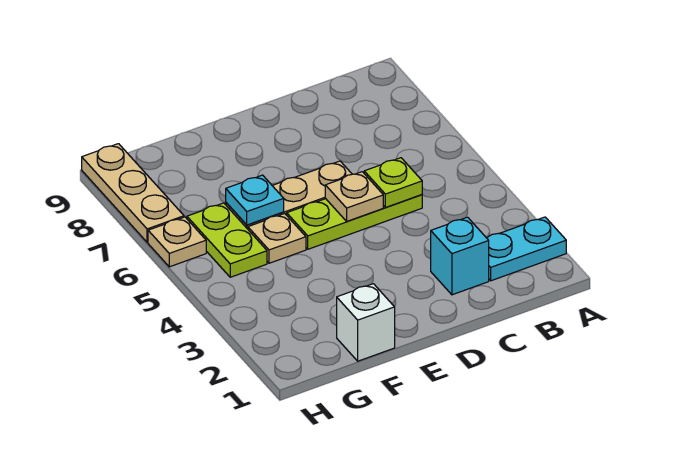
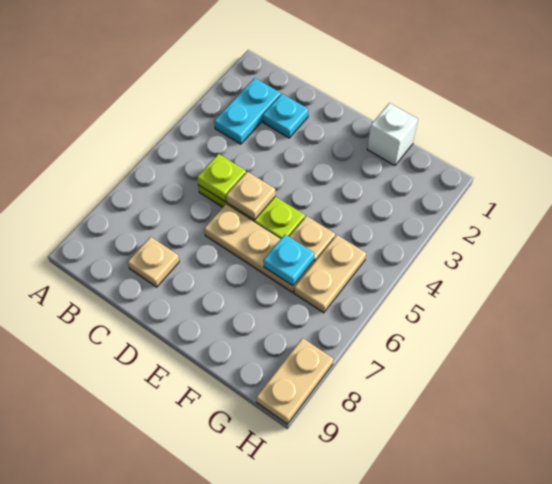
cyan 1x2 plate [487,217,566,281] -> cyan 1x2 plate turned to [214,78,281,144]
cyan 1x1 brick [431,217,489,295] -> cyan 1x1 plate [263,94,308,138]
lime 1x2 plate [187,203,267,277] -> tan 1x2 plate [294,235,366,313]
tan 1x1 plate [148,217,206,267] -> tan 1x1 plate moved to [128,237,179,287]
tan 1x3 plate [82,144,184,242] -> tan 1x2 plate [256,338,333,424]

